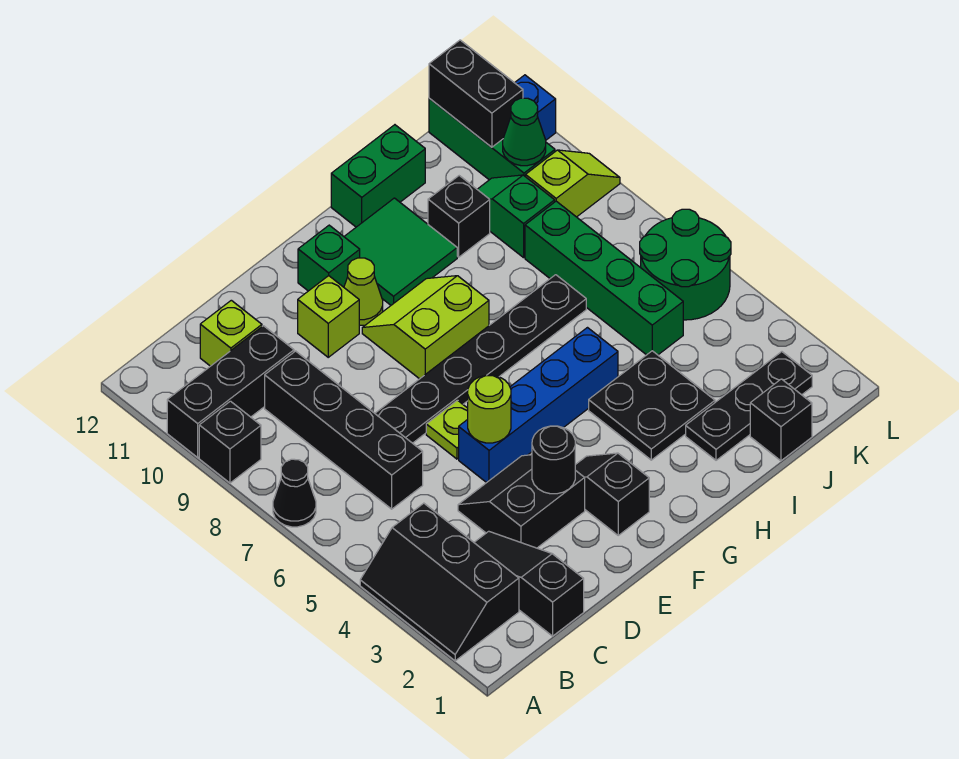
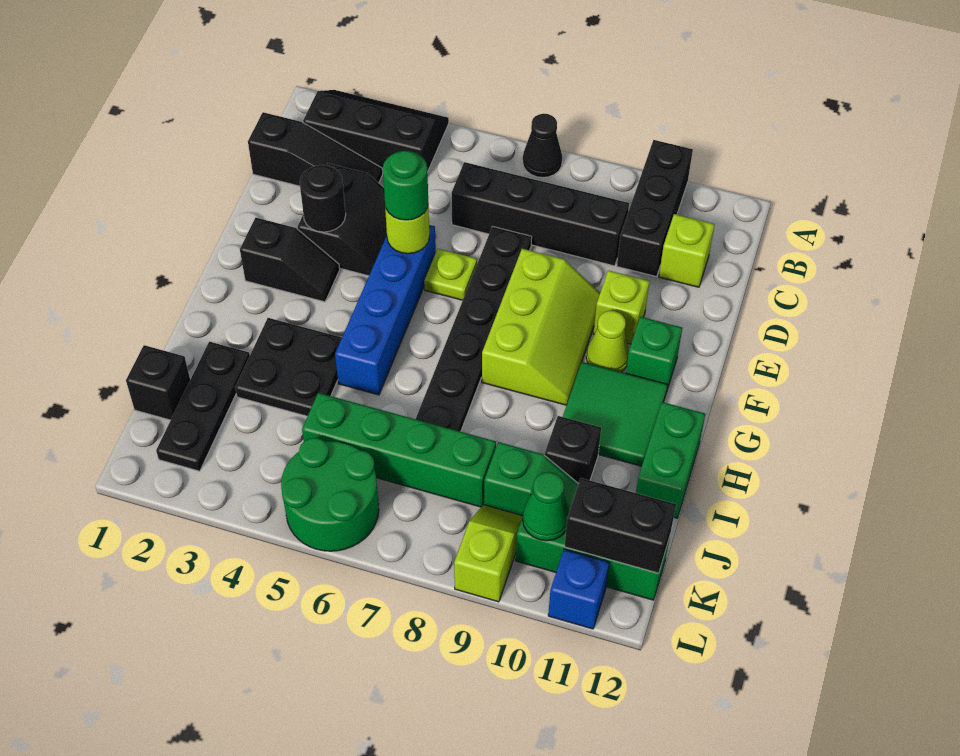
black 1x1 brick [199,401,261,483] -> none
none -> green 1x1 round brick [383,151,428,220]
lime 2x2 slope [362,276,489,379] -> lime 2x3 slope [482,249,600,405]
lime 1x2 slope [526,150,620,217] -> lime 1x2 slope turned to [454,505,523,602]

